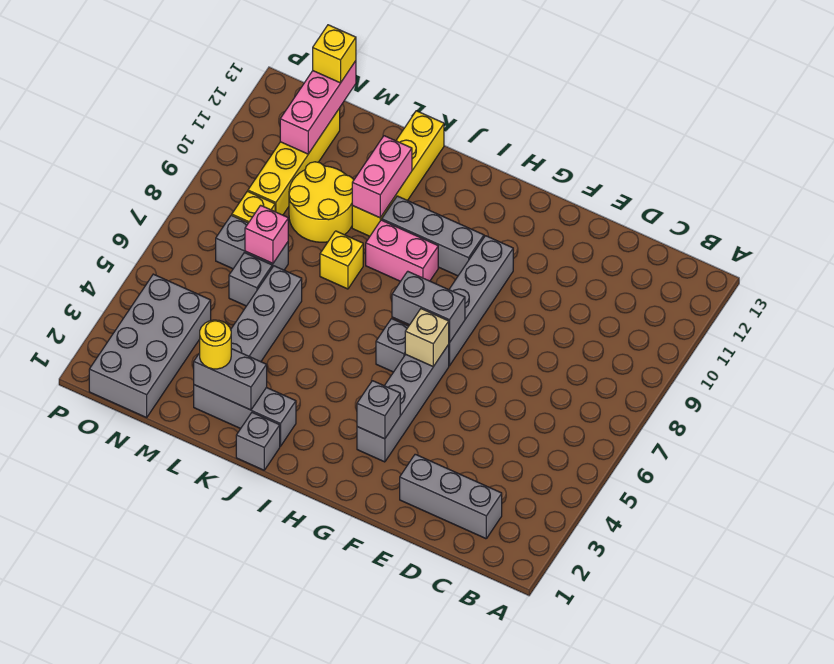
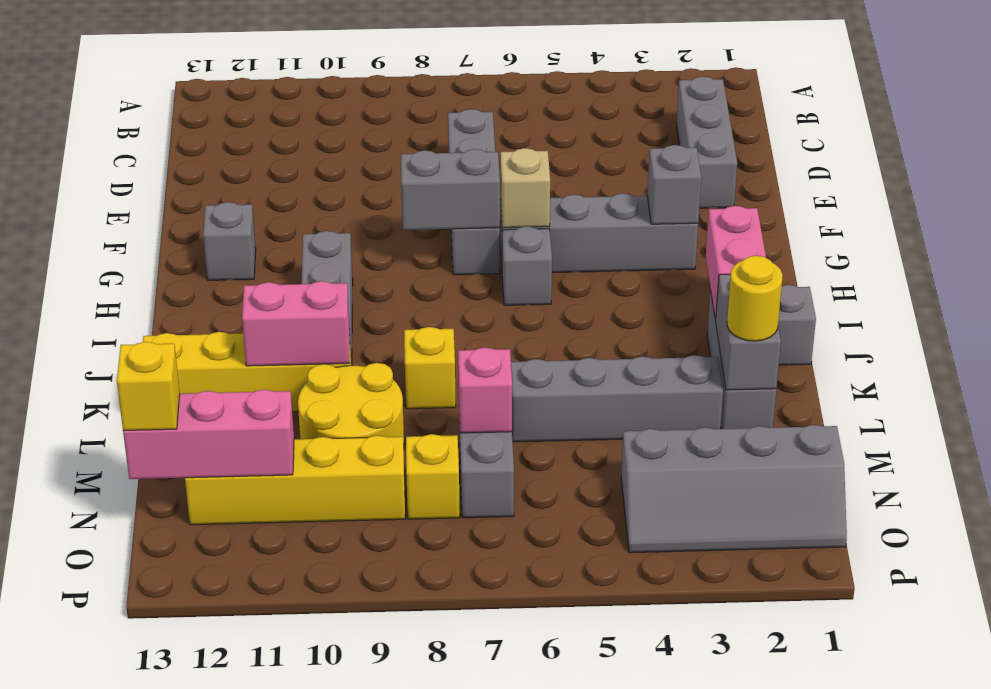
grey 1x4 brick [449,236,513,366] -> grey 1x4 brick turned to [448,109,500,275]
grey 1x2 brick [392,271,465,343] -> grey 1x2 brick turned to [401,149,500,230]
pink 1x2 brick [366,220,438,281] -> pink 1x2 brick moved to [706,206,766,320]
grey 1x1 brick [229,253,272,306] -> grey 1x1 brick moved to [203,202,256,280]
grey 2x4 brick [89,274,211,418] -> grey 2x4 slope [621,425,847,553]

